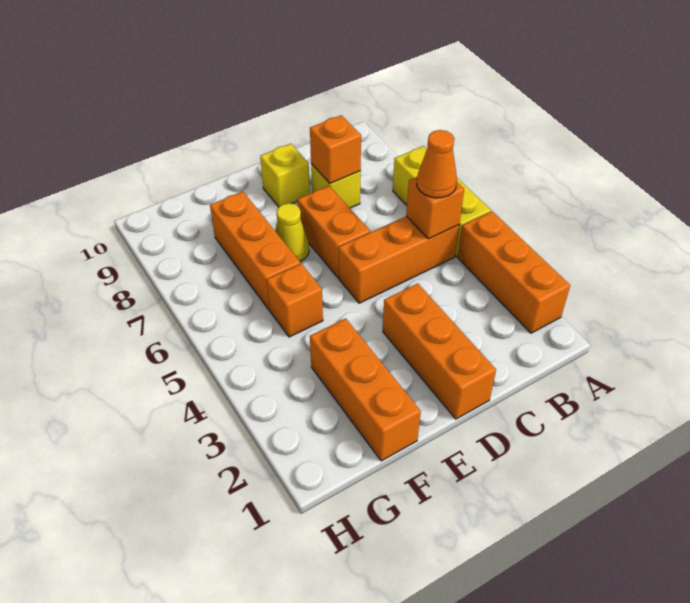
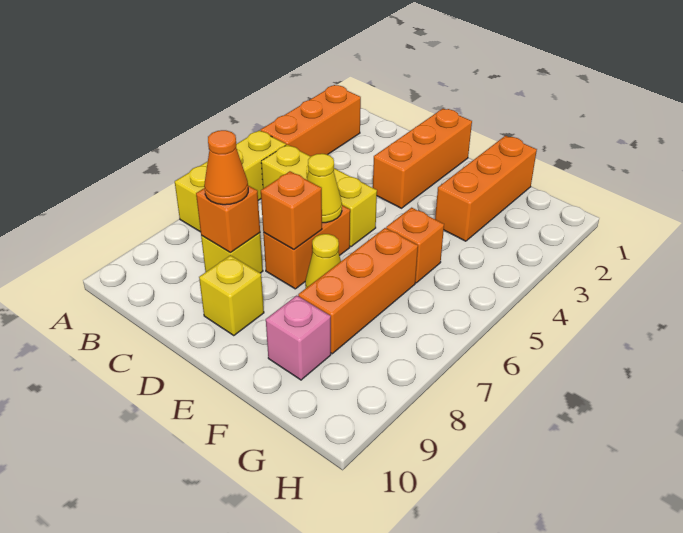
orange 1x3 brick [339,216,459,303] -> yellow 1x3 brick [261,145,377,247]
orange 1x1 brick [406,177,464,239] -> orange 1x1 brick moved to [261,171,322,249]
orange 1x1 cone [417,130,457,198] -> orange 1x1 cone moved to [204,130,248,205]
none -> yellow 1x1 cone [307,154,342,223]
none -> pink 1x1 brick [266,296,331,380]

